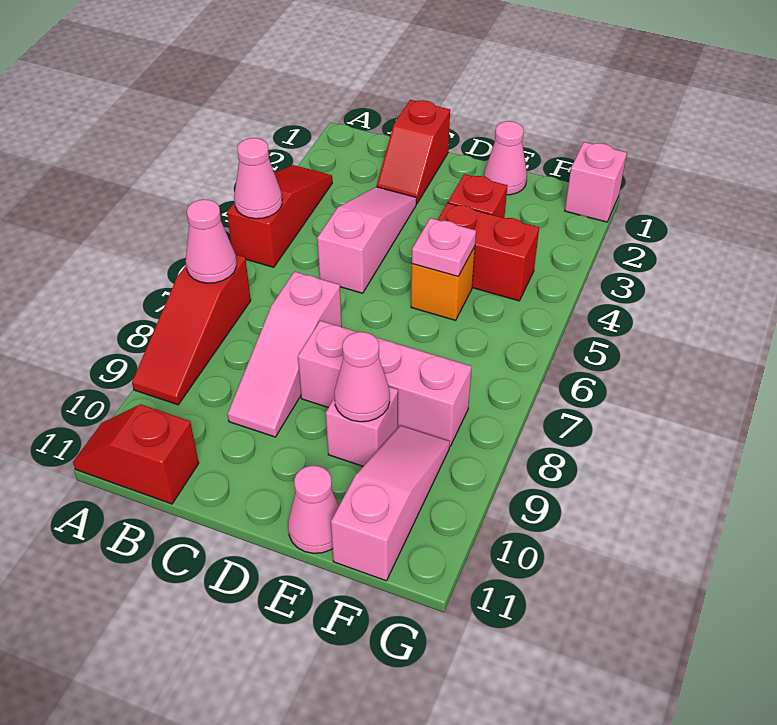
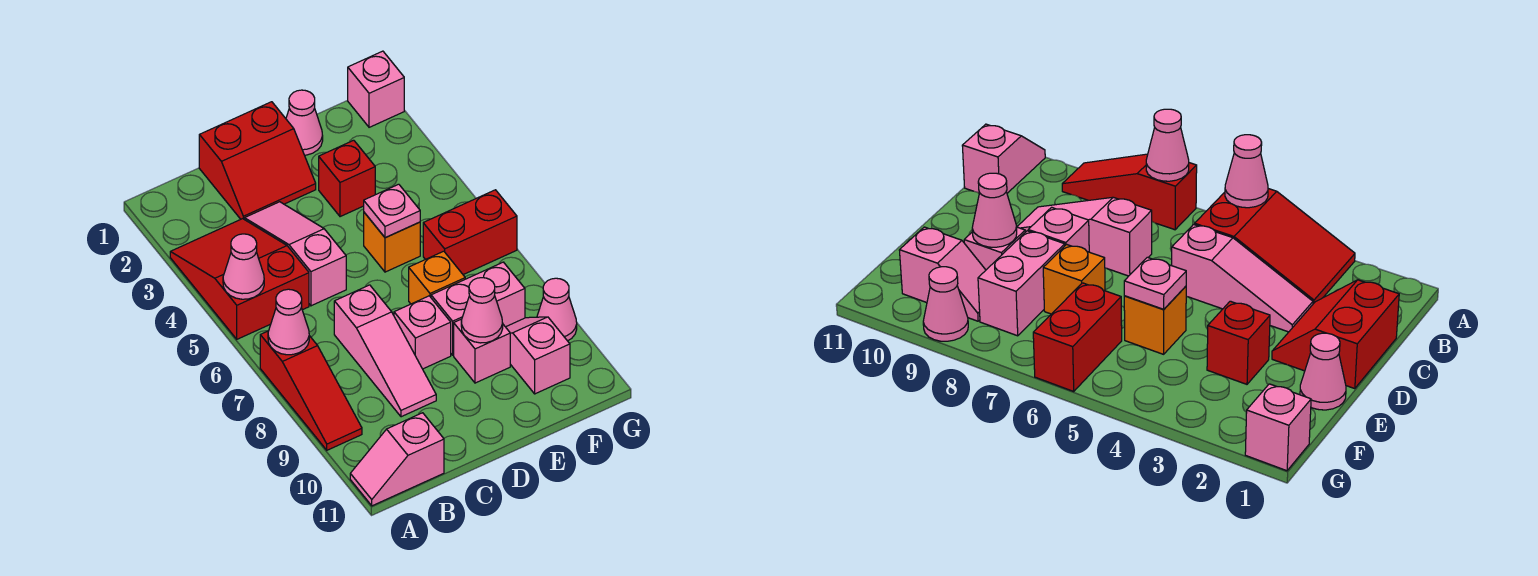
red 1x3 slope [227,165,332,267] -> red 2x3 slope [170,219,309,339]
red 1x2 slope [73,404,199,504] -> pink 1x2 slope [350,413,444,506]
red 1x2 slope [377,100,450,204] -> red 2x2 slope [199,102,316,219]
red 1x2 brick [438,203,539,301] -> red 1x2 brick moved to [423,190,517,275]
none -> orange 1x1 brick [409,251,465,304]
pink 1x1 cone [288,466,339,553] -> pink 1x1 cone moved to [537,278,577,341]
pink 1x3 slope [331,425,450,581] -> pink 1x2 slope [506,317,570,394]

